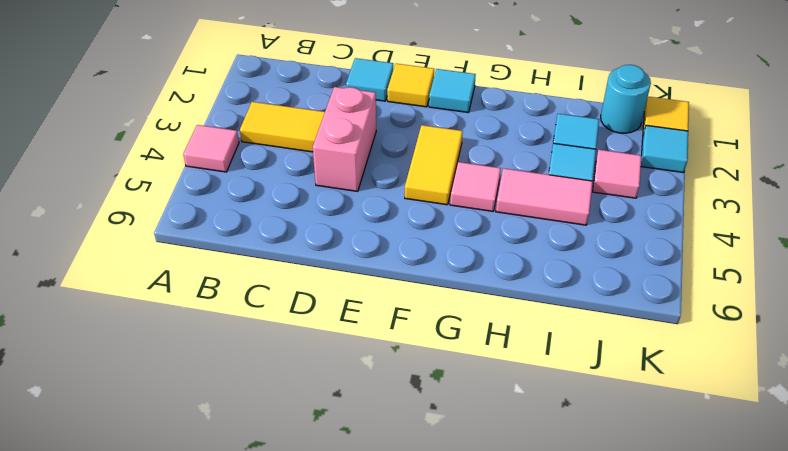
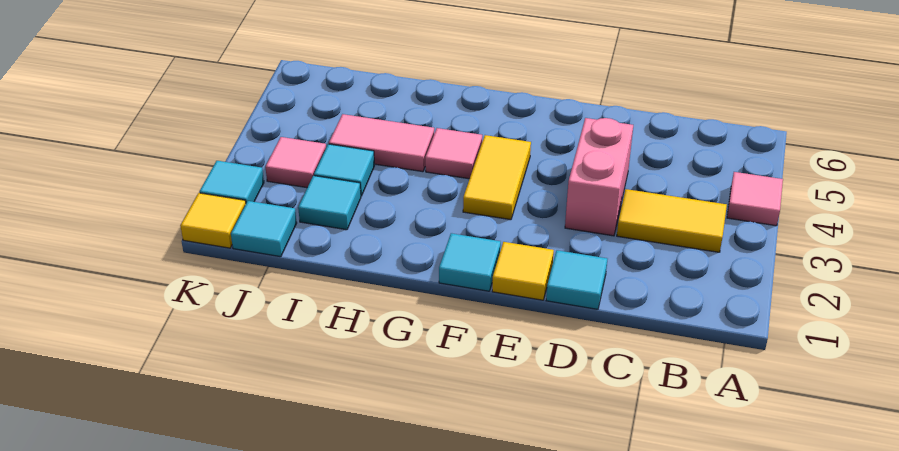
cyan 1x1 round brick [601,65,651,133] -> cyan 1x1 tile [231,201,297,257]

